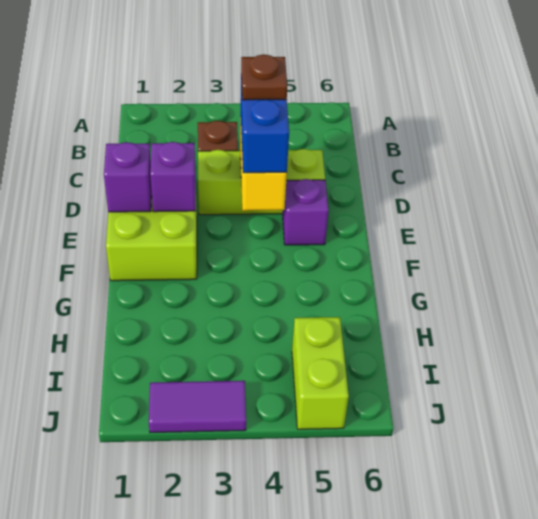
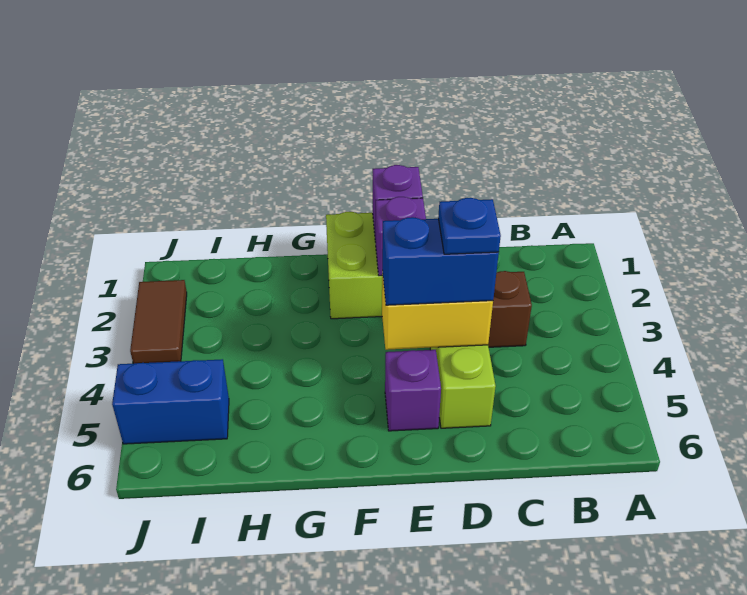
brown 1x1 plate [241,55,287,100] -> blue 1x1 plate [438,198,501,254]
lime 1x2 brick [292,317,349,429] -> blue 1x2 brick [112,359,229,444]
purple 1x2 tile [149,381,246,433] -> brown 1x2 tile [130,280,187,364]

